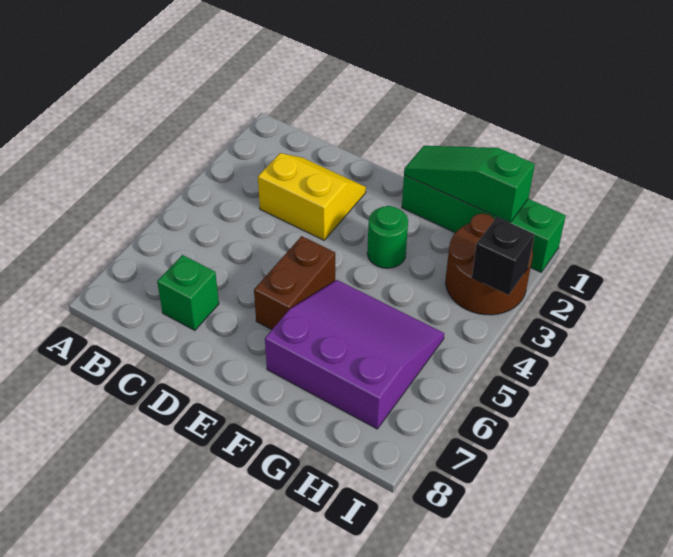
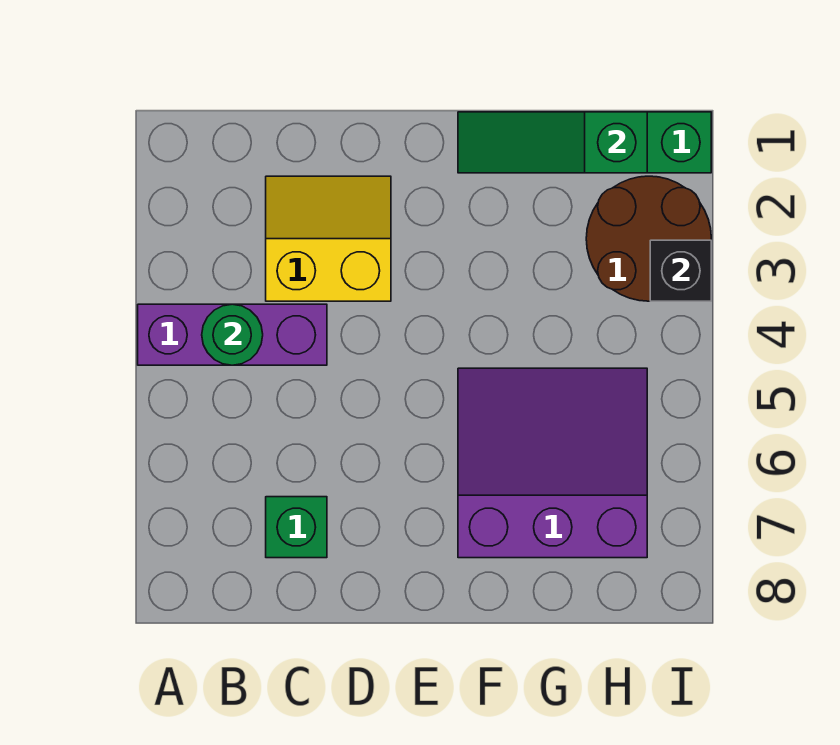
none -> purple 1x3 brick [138,304,327,365]
brown 1x2 brick [254,236,335,330] -> none
green 1x1 round brick [367,206,408,268] -> green 1x1 round brick moved to [202,304,263,365]

